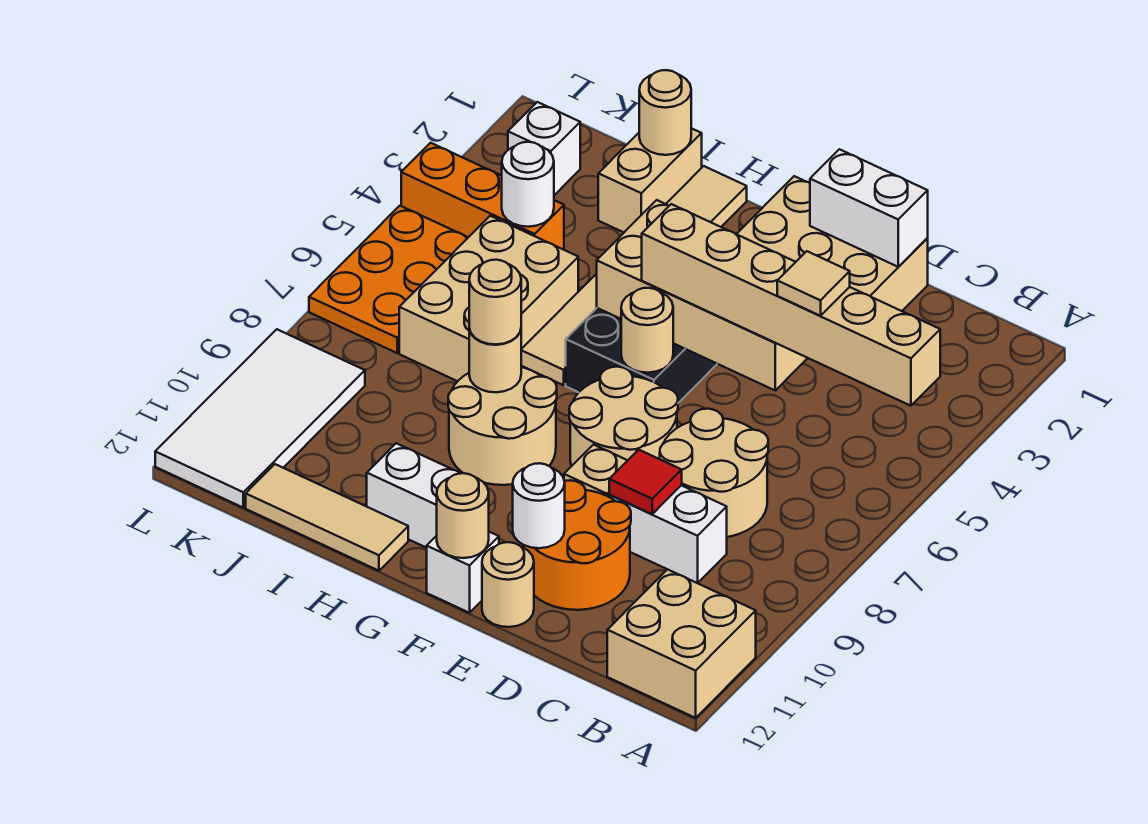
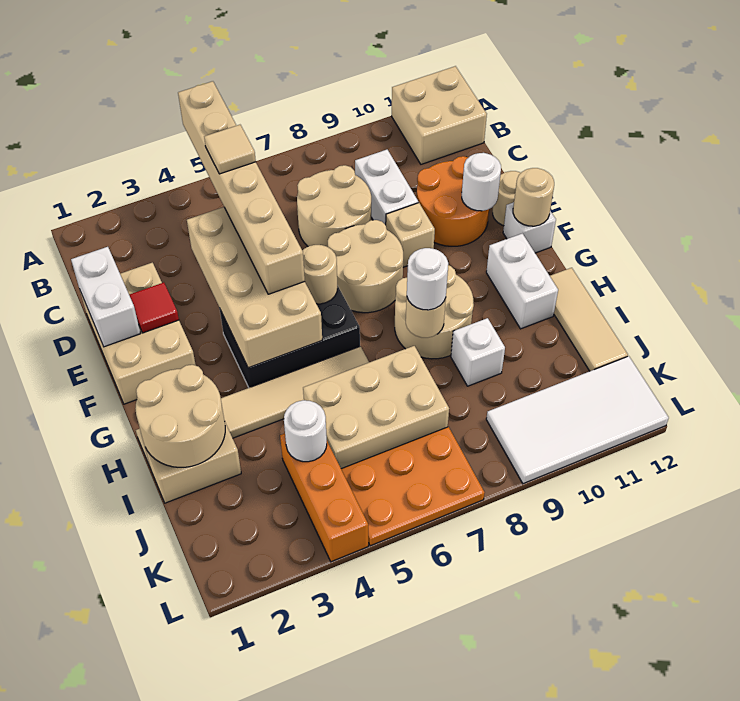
red 1x1 tile [609,450,682,514] -> red 1x1 tile moved to [129,283,179,333]
tan 1x1 round brick [469,260,521,345] -> white 1x1 round brick [407,248,448,310]
tan 1x1 round brick [639,70,691,155] -> tan 2x2 round brick [135,365,225,467]
white 1x1 brick [508,102,580,195] -> white 1x1 brick moved to [451,318,505,386]

